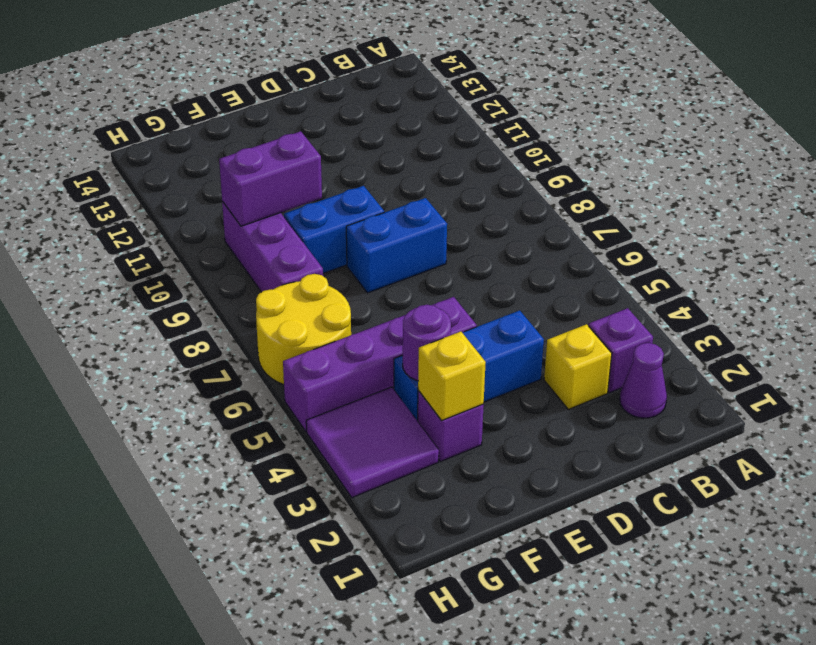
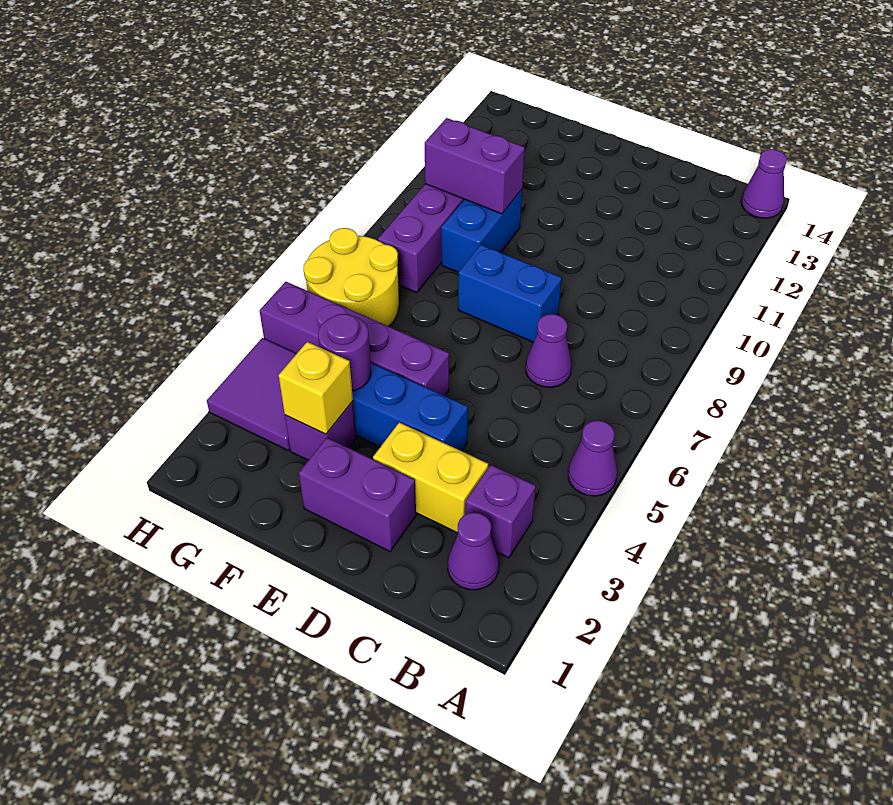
none -> purple 1x1 cone [568,420,617,496]
none -> purple 1x1 cone [741,149,787,218]
yellow 1x1 brick [544,324,612,410] -> yellow 1x2 brick [373,422,488,533]
none -> purple 1x1 cone [526,314,572,387]
none -> purple 1x2 brick [299,438,416,551]
blue 1x2 brick [284,186,384,273] -> blue 1x2 brick turned to [441,190,522,272]

